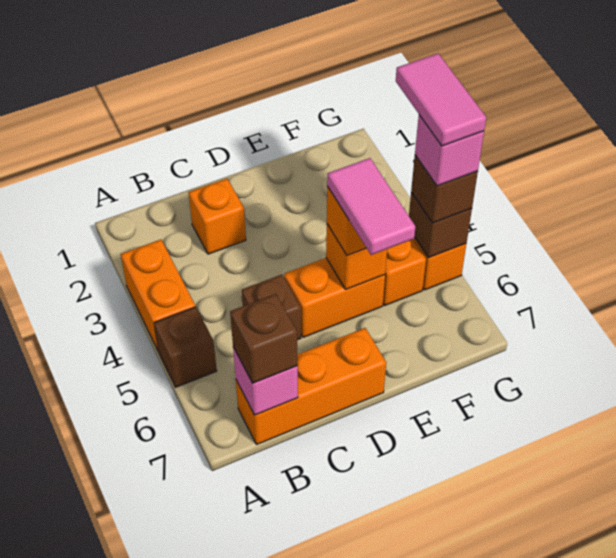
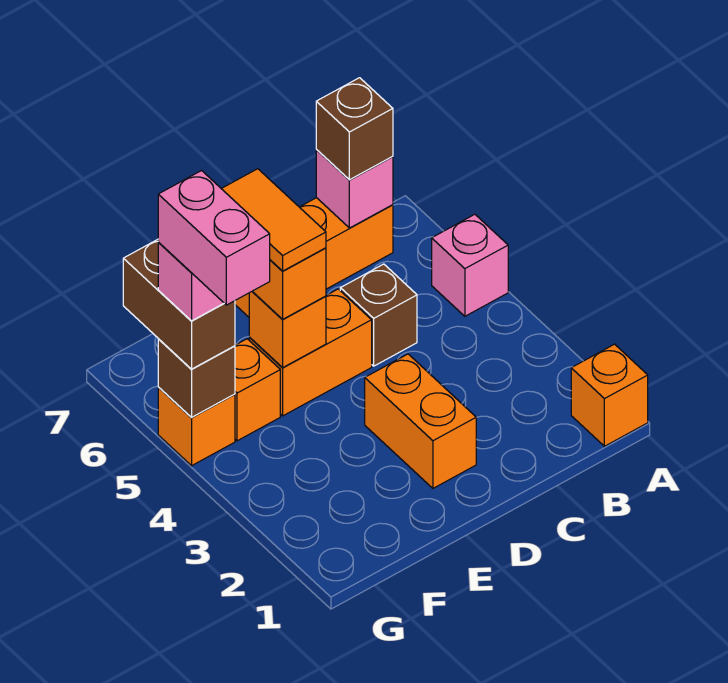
orange 1x2 brick [121,240,195,352] -> orange 1x2 brick moved to [365,354,476,488]
brown 1x1 brick [154,307,217,387] -> pink 1x1 brick [432,214,508,316]
orange 1x1 brick [189,179,246,254] -> orange 1x1 brick moved to [571,344,648,446]
pink 1x2 tile [327,158,415,255] -> orange 1x2 tile [221,169,326,271]
pink 1x2 tile [396,53,486,146] -> pink 1x2 brick [158,171,270,305]
brown 1x1 brick [411,155,478,223] -> brown 1x2 brick [123,240,235,369]

